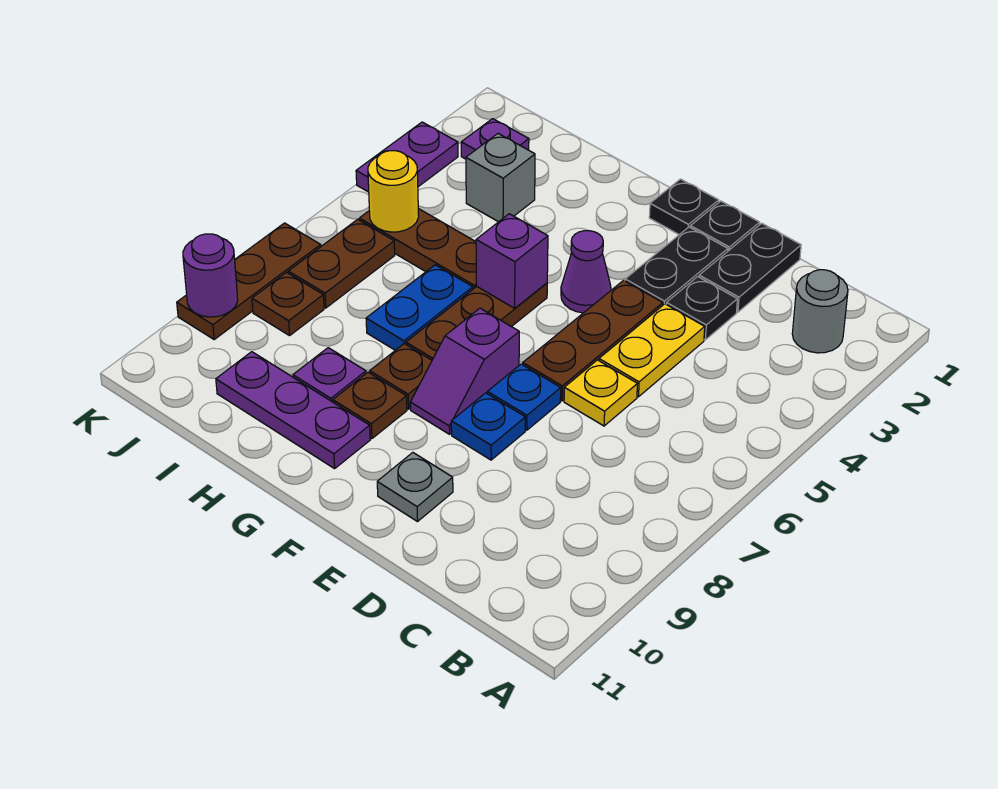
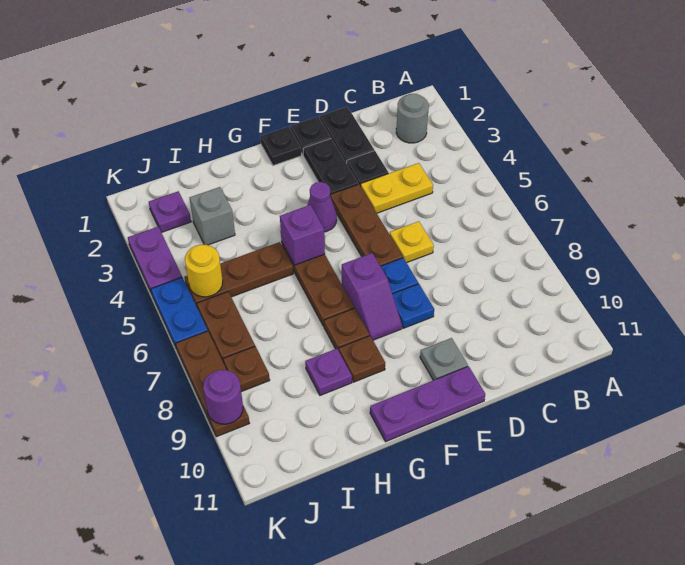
yellow 1x2 plate [599,304,705,397] -> yellow 1x2 plate turned to [361,163,433,213]
purple 1x3 plate [216,352,370,469] -> purple 1x3 plate moved to [370,366,485,442]
blue 1x2 plate [366,265,473,350] -> blue 1x2 plate moved to [151,277,208,349]

